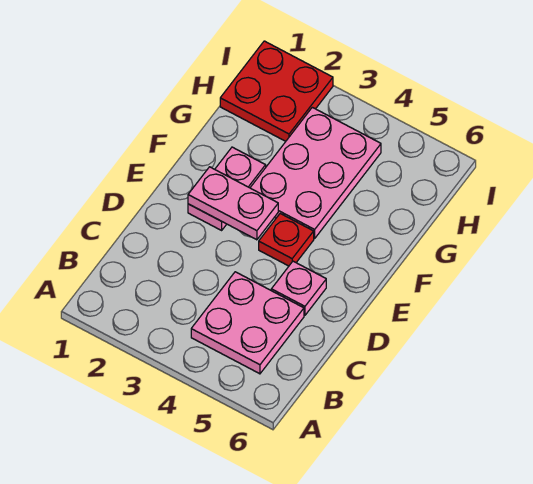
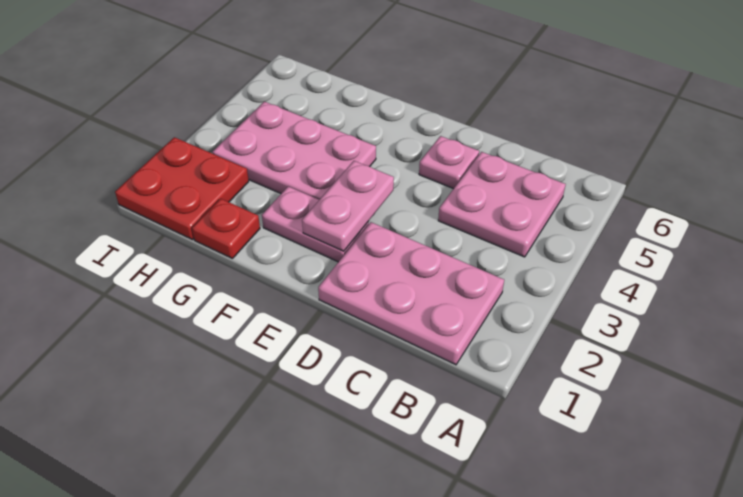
none -> pink 2x3 plate [318,222,504,365]
red 1x1 plate [259,214,314,266] -> red 1x1 plate moved to [192,199,260,259]

